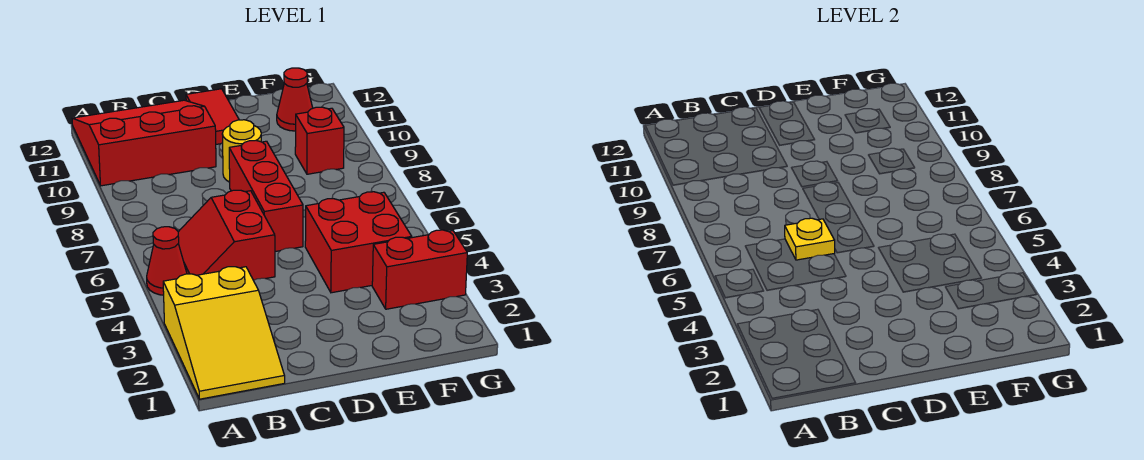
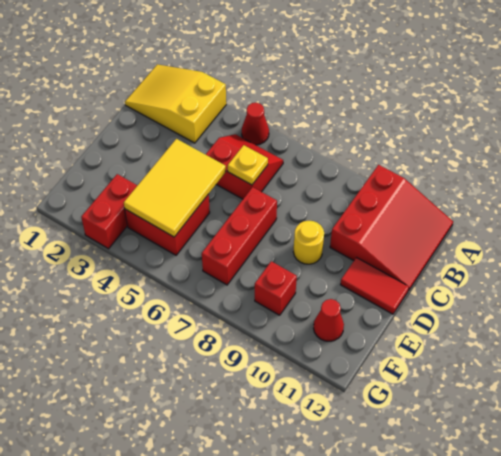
none -> yellow 2x3 tile [124,139,226,237]
red 1x3 brick [229,141,303,252] -> red 1x3 brick turned to [202,187,277,285]

